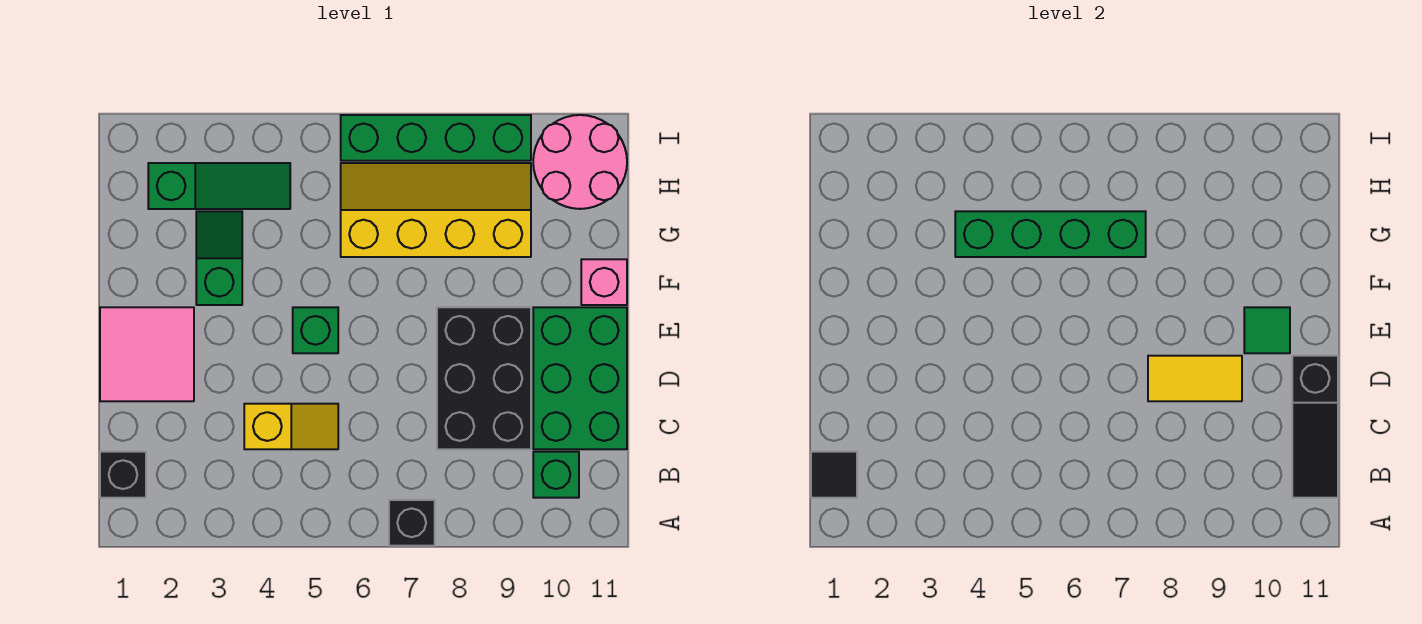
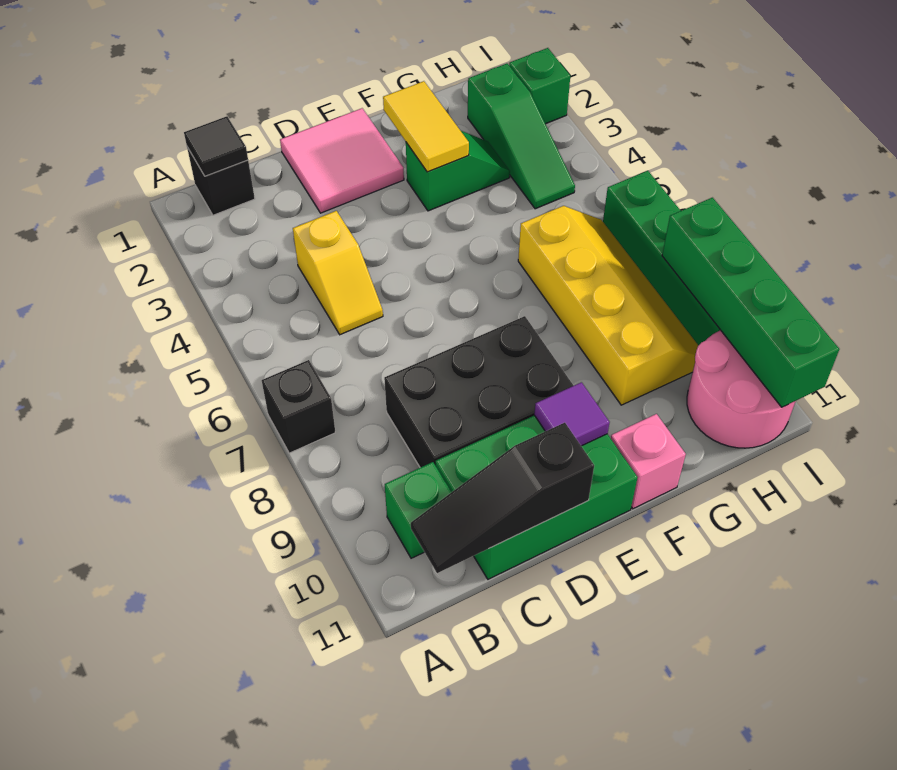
yellow 1x2 tile [1148,356,1242,401] -> yellow 1x2 tile moved to [383,81,469,172]
green 1x1 brick [293,307,338,353] -> green 1x1 brick moved to [509,48,570,124]
green 1x1 tile [1244,307,1290,353] -> purple 1x1 tile [534,382,610,446]
green 1x4 brick [955,211,1146,257] -> green 1x4 brick moved to [662,198,839,407]

